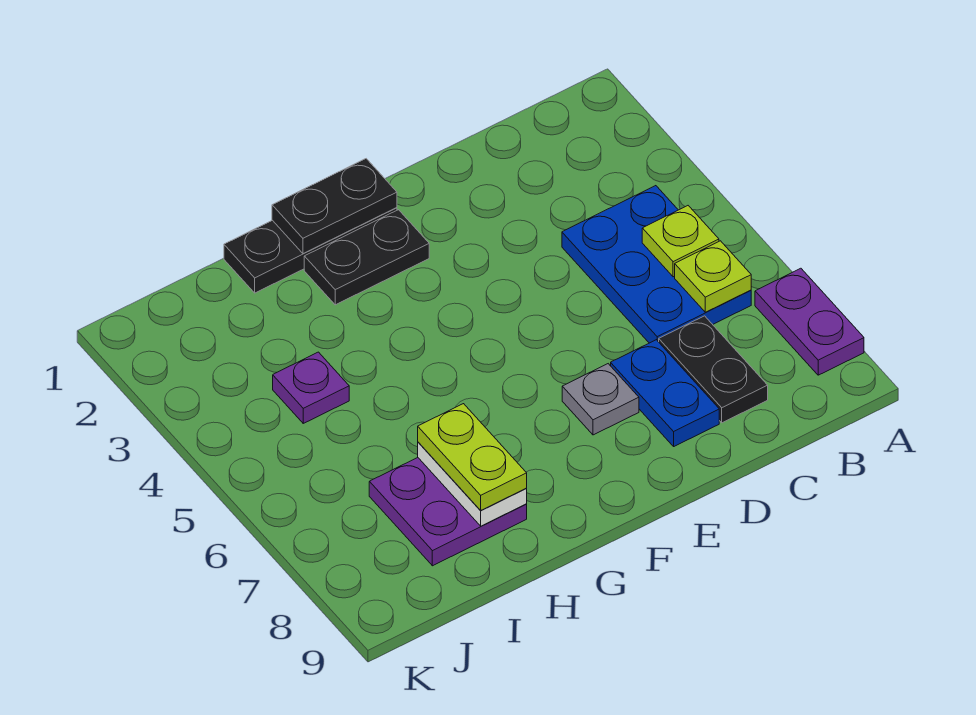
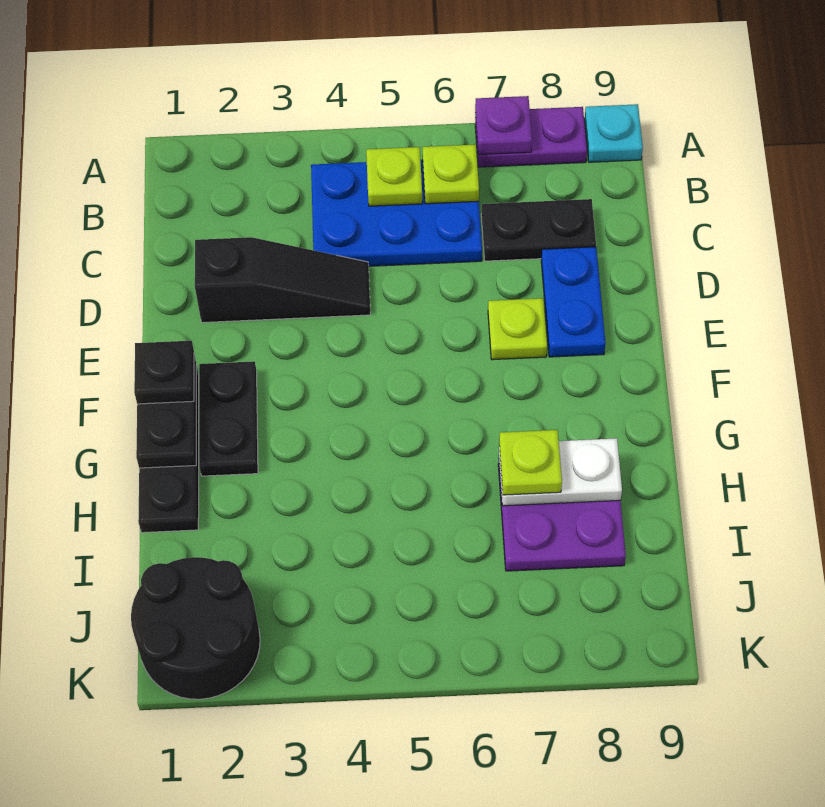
none -> cyan 1x1 plate [585,104,643,162]
none -> black 1x3 slope [195,237,371,323]
blue 1x2 plate [611,340,719,446] -> blue 1x2 plate turned to [541,247,605,357]
grey 1x1 plate [562,364,639,435] -> lime 1x1 plate [488,298,547,360]
none -> black 1x1 plate [134,341,194,404]
lime 1x2 plate [418,404,527,510] -> lime 1x1 plate [499,430,562,495]
purple 1x1 plate [273,352,349,423] -> purple 1x1 plate moved to [475,96,532,155]
none -> black 2x2 round brick [131,557,260,699]

